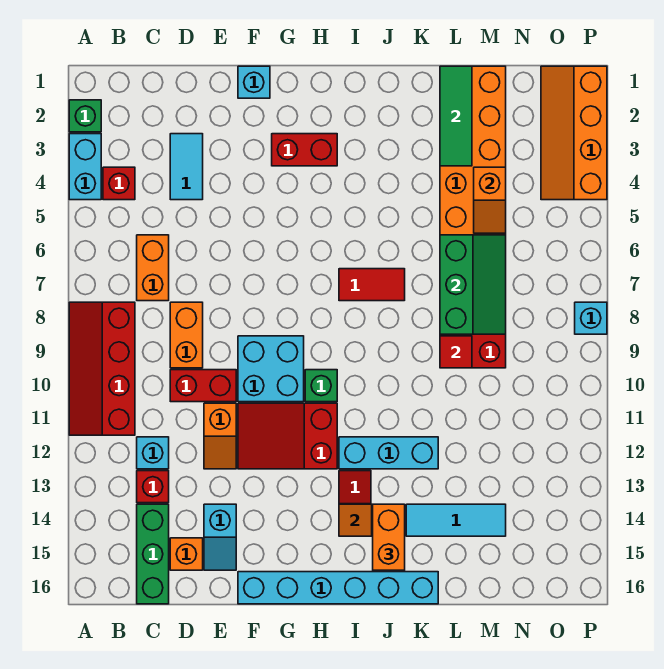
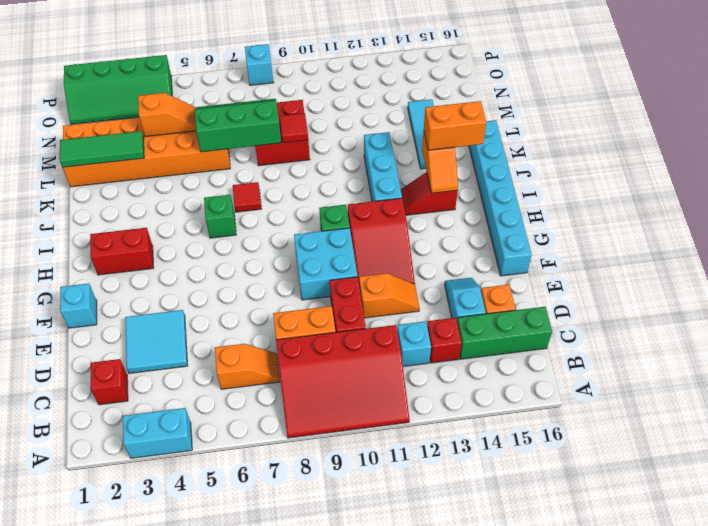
green 1x1 brick [69,100,101,132] -> green 1x1 brick moved to [204,195,236,238]
red 2x4 slope [69,302,135,435] -> red 3x4 slope [276,325,410,438]
red 1x1 brick [103,167,135,200] -> red 1x1 brick moved to [91,359,128,405]
orange 1x2 brick [137,235,169,301] -> orange 1x2 slope [215,344,280,389]
cyan 1x2 tile [170,134,203,200] -> cyan 2x2 tile [125,310,188,373]
cyan 1x2 slope [204,504,236,570] -> cyan 1x2 slope turned to [445,278,486,319]
red 1x2 brick [272,134,337,166] -> red 1x2 brick turned to [90,228,154,275]
red 1x2 tile [339,269,405,301] -> red 1x1 tile [233,182,261,212]
orange 2x4 slope [541,66,607,200] -> green 2x4 slope [64,55,172,124]

